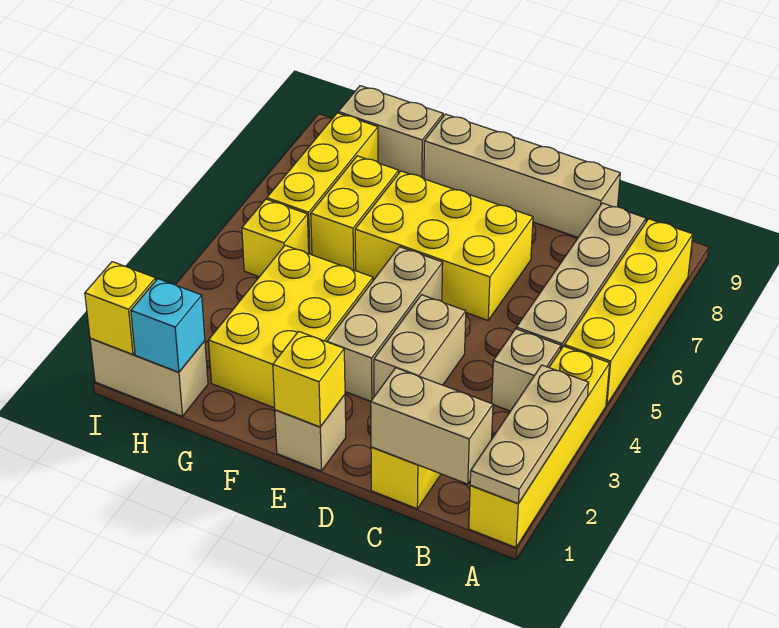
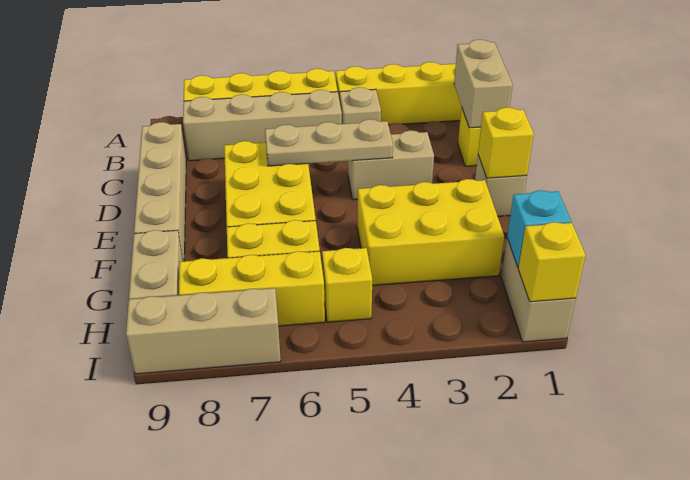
tan 1x3 plate [470,365,589,503] -> tan 1x3 plate moved to [265,119,393,166]
tan 1x3 brick [327,247,443,401] -> tan 1x3 brick moved to [126,288,281,374]

